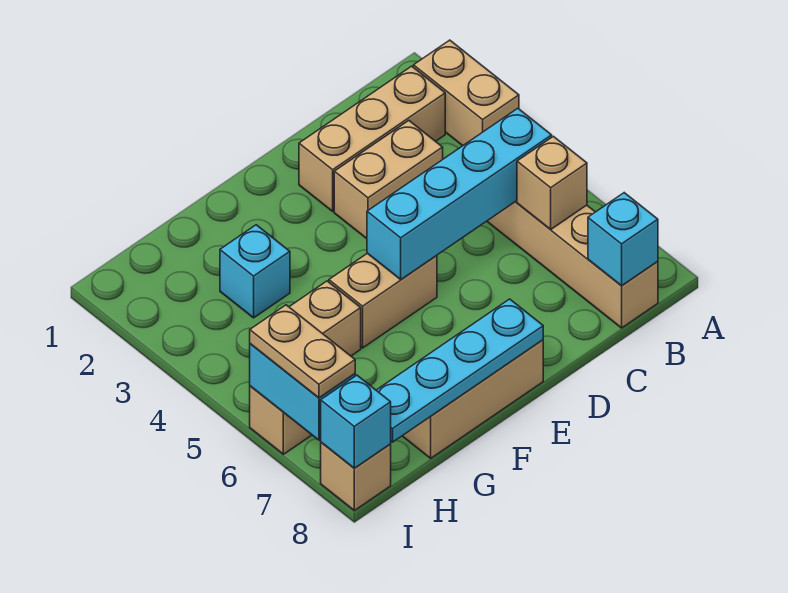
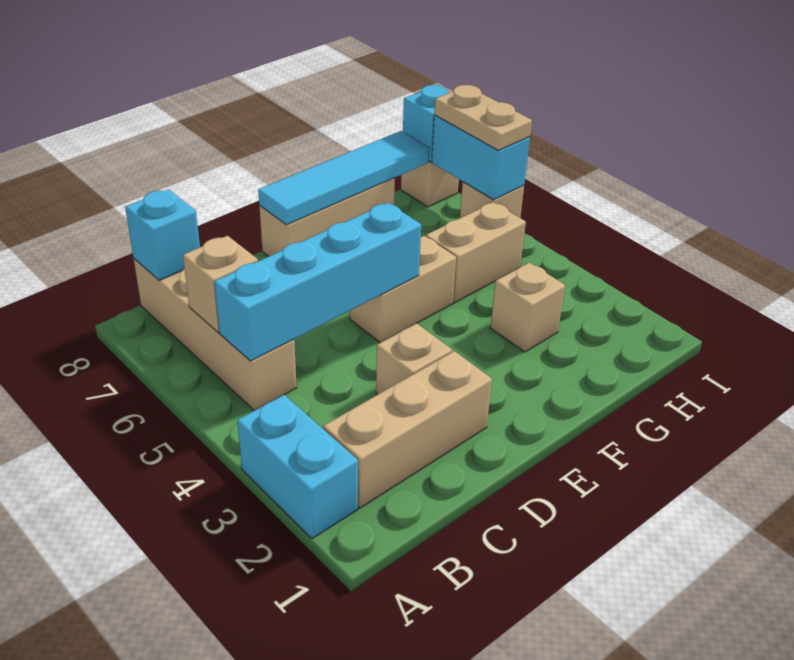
tan 1x2 brick [413,40,519,146] -> cyan 1x2 brick [237,395,358,539]
tan 1x2 brick [334,121,443,239] -> tan 1x1 brick [376,323,452,395]
cyan 1x4 plate [376,299,543,442] -> cyan 1x4 tile [258,131,429,225]
cyan 1x1 brick [220,225,290,318] -> tan 1x1 brick [490,263,565,352]

